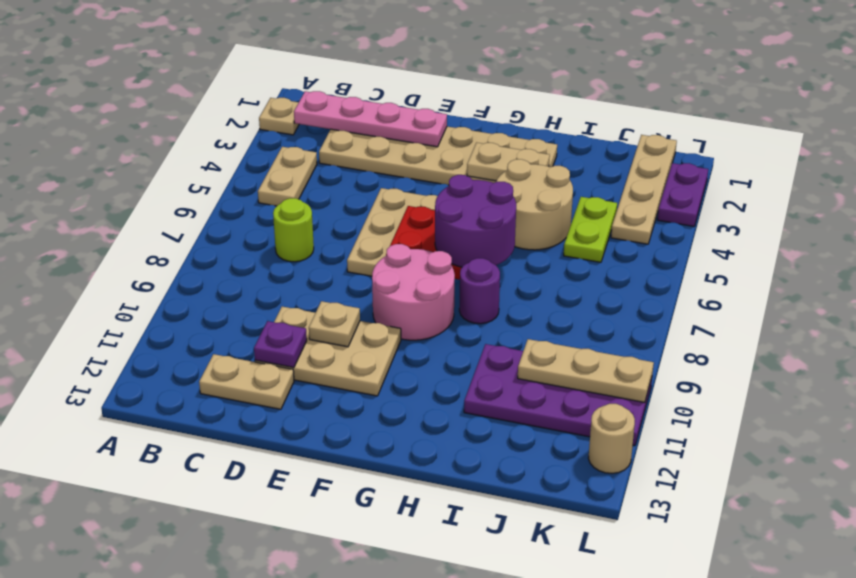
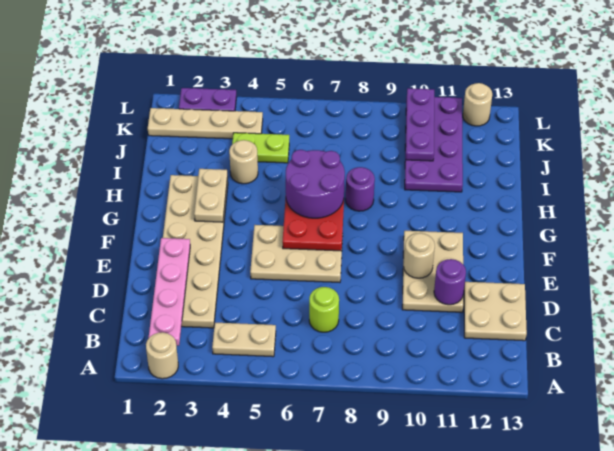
tan 1x1 plate [259,98,299,135] -> tan 1x1 round brick [146,332,178,379]
tan 1x2 plate [199,354,294,409] -> tan 2x2 plate [464,282,527,341]
purple 1x1 plate [254,321,307,368] -> purple 1x1 round brick [434,259,466,305]
tan 1x1 plate [309,301,360,347] -> tan 1x1 round brick [404,233,435,278]
pink 2x2 round brick [372,244,455,340] -> none
tan 2x2 round brick [496,159,573,250] -> tan 1x1 round brick [229,140,258,184]
tan 1x3 plate [518,339,654,402] -> purple 1x3 plate [406,88,434,161]

